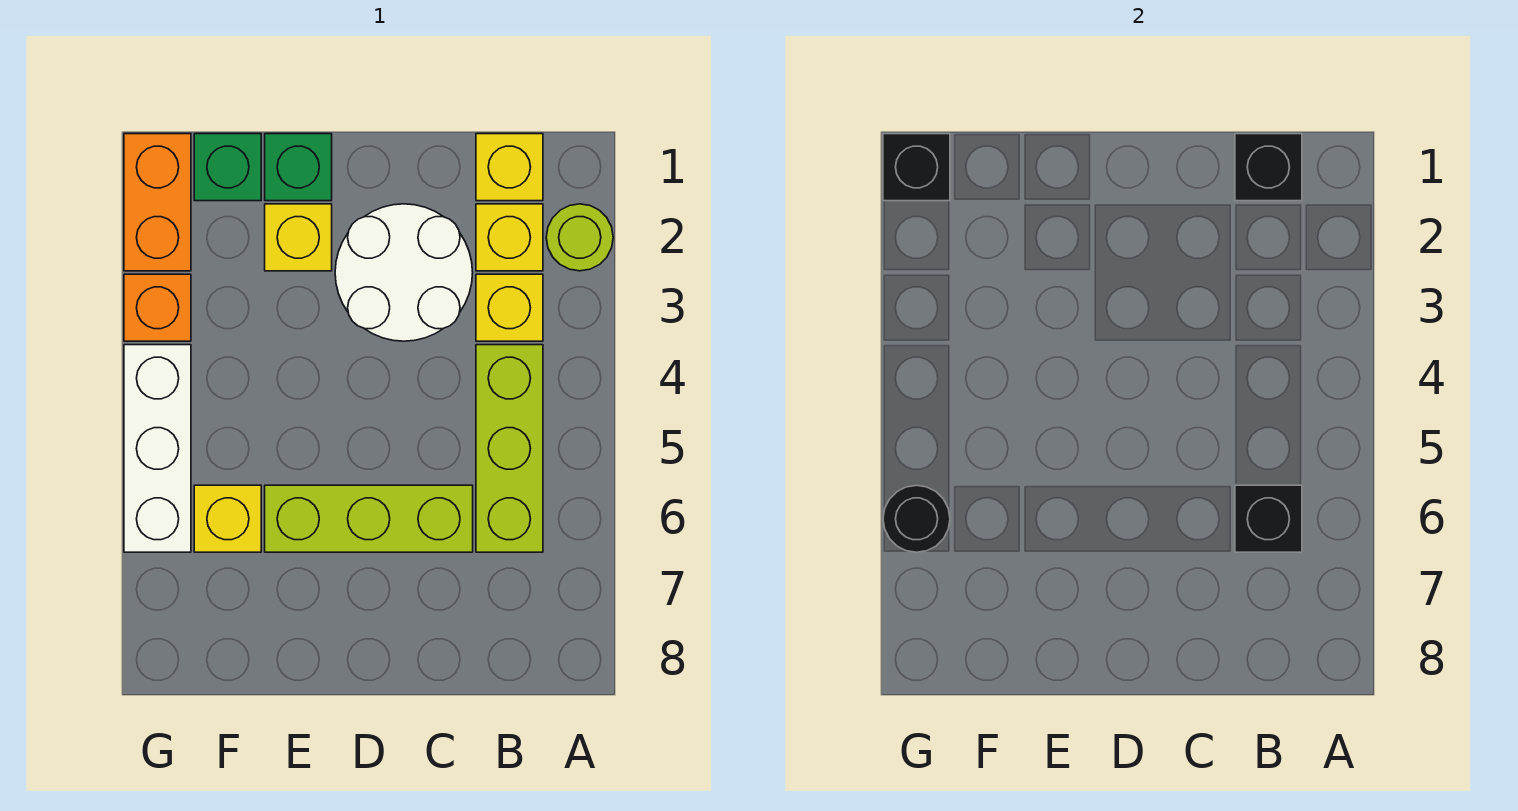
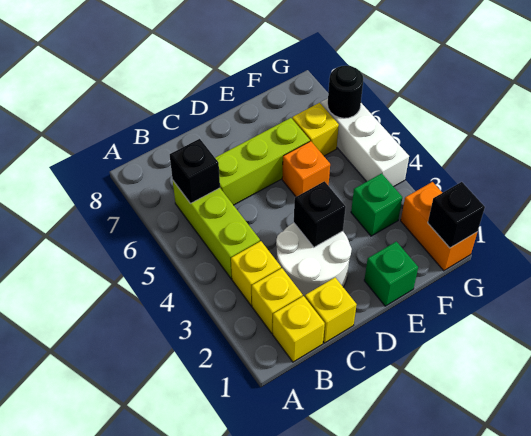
lime 1x1 round brick [546,204,613,271] -> none
black 1x1 brick [1235,134,1302,201] -> black 1x1 brick moved to [294,181,346,247]
yellow 1x1 brick [265,204,332,271] -> yellow 1x1 brick moved to [305,278,357,343]
green 1x1 brick [194,134,261,201] -> green 1x1 brick moved to [351,173,402,236]
orange 1x1 brick [124,274,191,341] -> orange 1x1 brick moved to [282,141,330,197]

